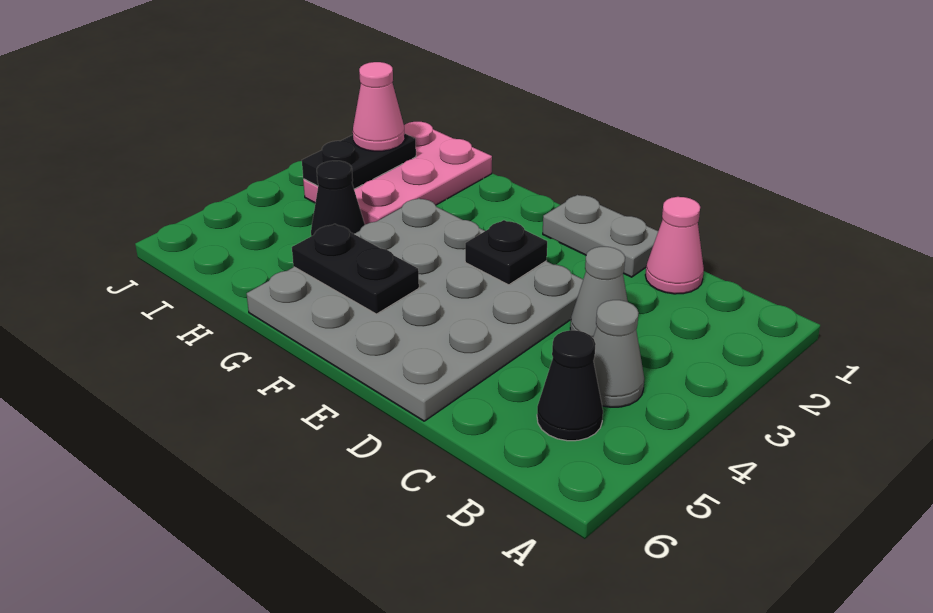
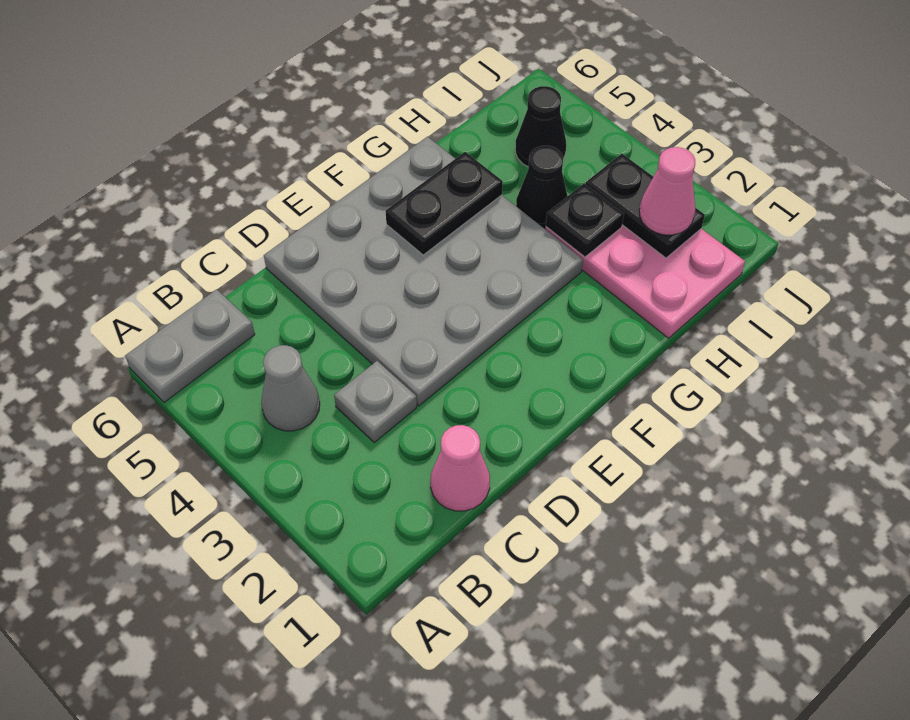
black 1x1 cone [537,330,603,441] -> black 1x1 cone moved to [515,86,566,167]
grey 1x1 cone [570,247,628,338] -> grey 1x1 plate [334,361,417,442]
grey 1x2 plate [543,195,658,277] -> grey 1x2 plate moved to [125,289,255,402]
black 1x1 plate [465,220,547,285] -> black 1x1 plate moved to [546,184,624,257]

